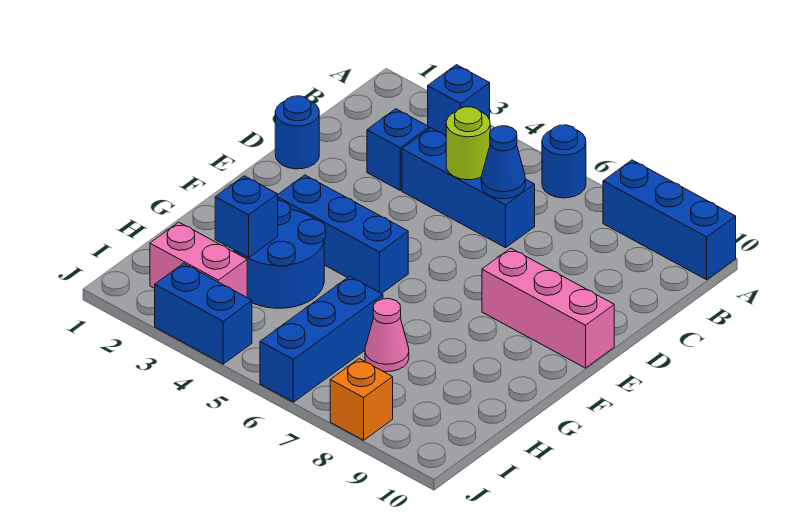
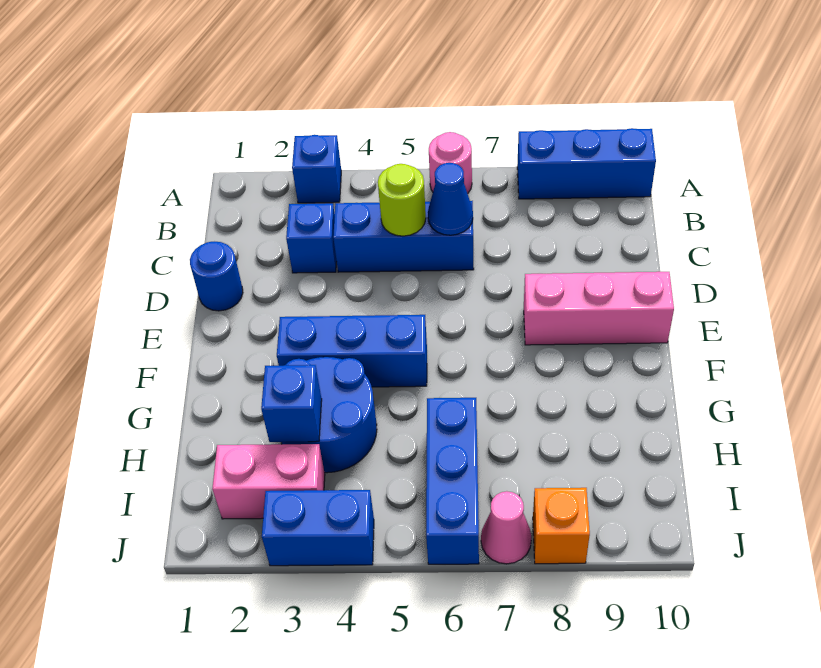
blue 1x1 round brick [542,125,586,198] -> pink 1x1 round brick [429,132,472,194]
pink 1x1 cone [365,299,409,372] -> pink 1x1 cone moved to [481,491,531,564]

